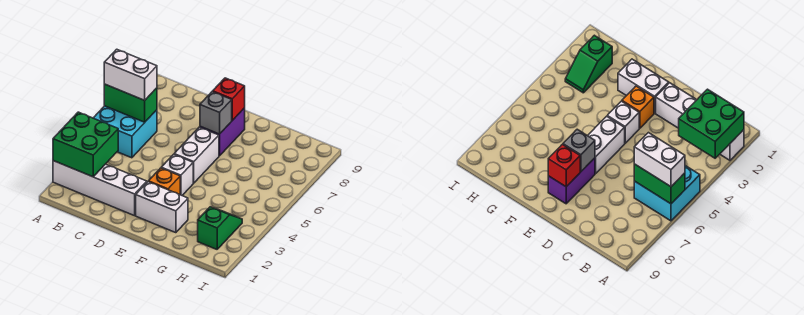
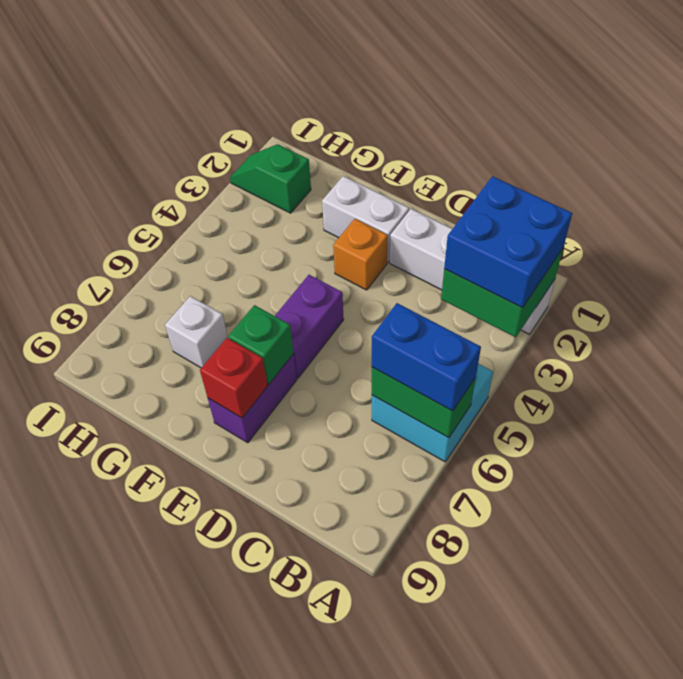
none -> blue 2x2 brick [444,176,572,308]
white 1x2 brick [104,49,157,100] -> blue 1x2 brick [372,303,481,411]
white 1x1 brick [161,154,193,195] -> white 1x1 brick moved to [165,296,228,368]
white 1x2 brick [174,127,219,183] -> purple 1x2 brick [275,275,344,378]
grey 1x1 brick [200,91,232,134] -> green 1x1 brick [228,305,294,384]
green 1x2 slope [198,207,242,249] -> green 1x2 slope turned to [230,144,311,213]

